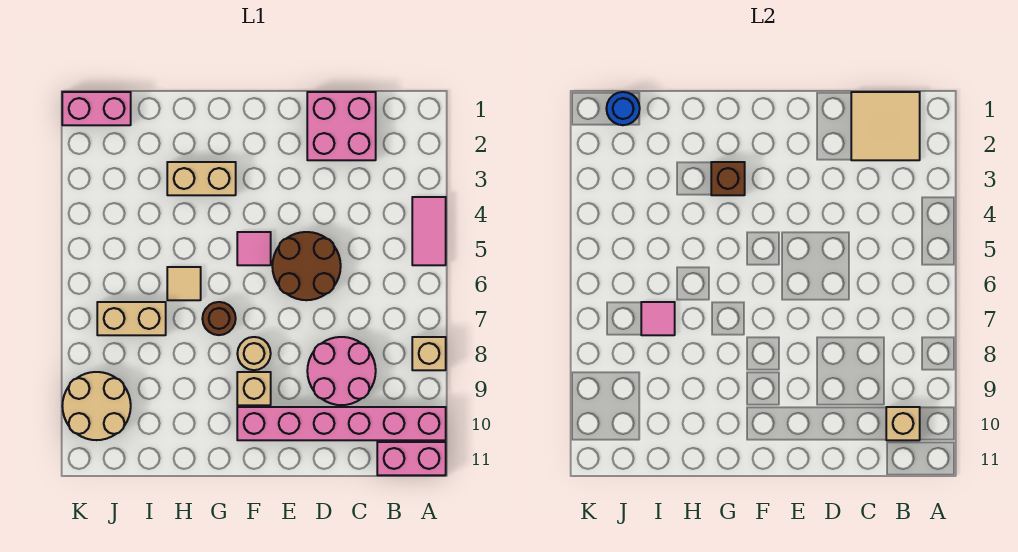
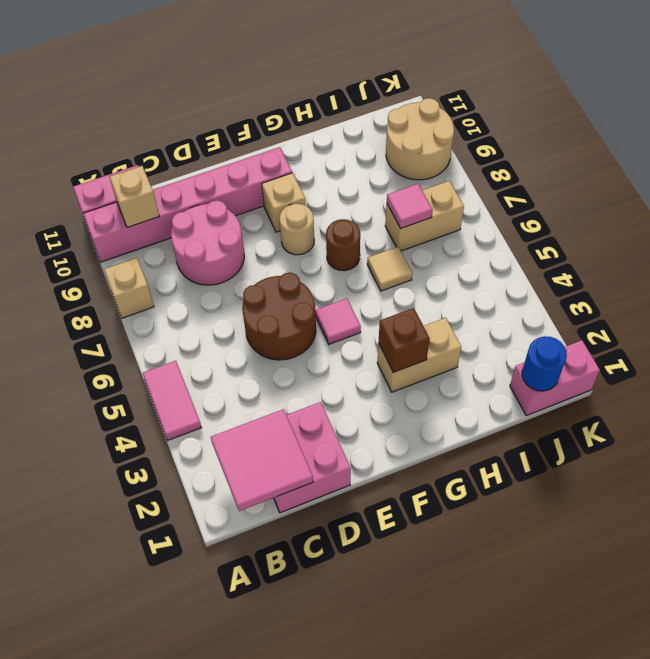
tan 2x2 tile [851,92,920,160] -> pink 2x2 tile [211,409,313,511]

